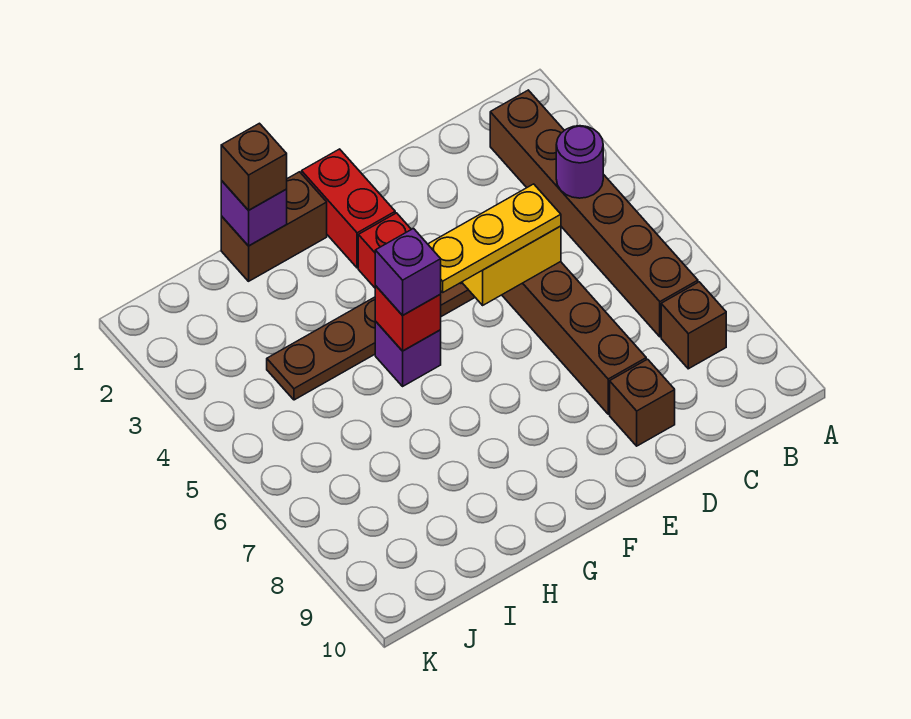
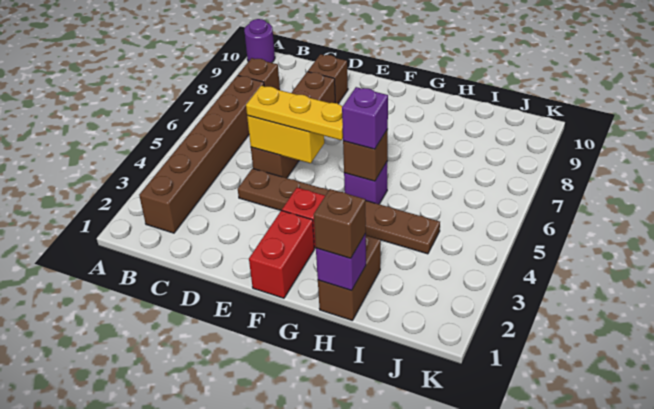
purple 1x1 round brick [556,126,603,198] -> purple 1x1 round brick moved to [244,19,275,63]
brown 1x2 brick [221,172,327,281] -> brown 1x2 brick turned to [318,236,381,320]
red 1x1 brick [375,286,441,351] -> brown 1x1 brick [343,129,388,181]

